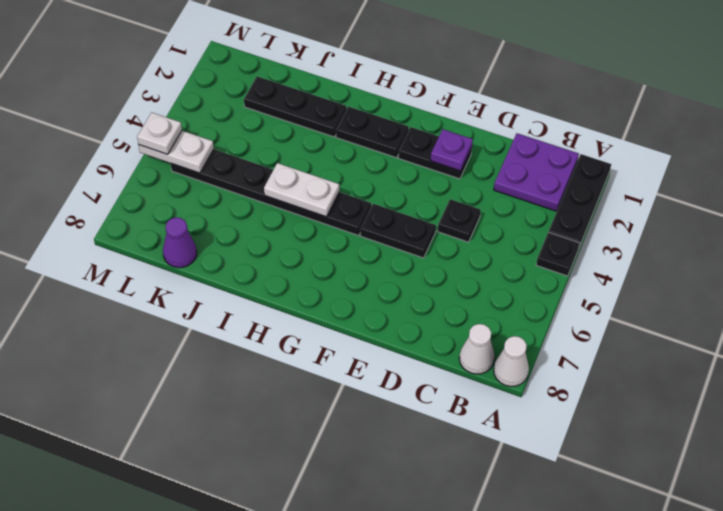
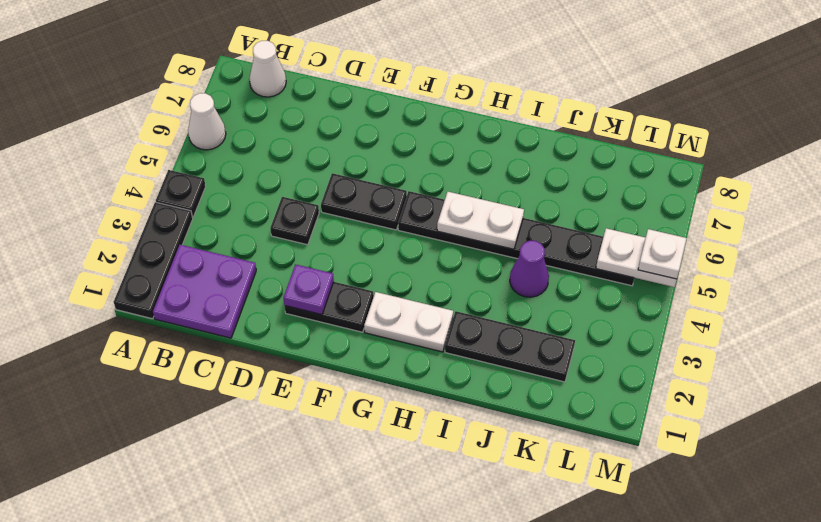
white 1x1 cone [494,336,529,387] -> white 1x1 cone moved to [188,93,226,150]
black 1x2 plate [336,106,409,158] -> white 1x2 plate [364,292,453,352]
purple 1x1 cone [163,217,197,268] -> purple 1x1 cone moved to [510,241,549,297]

